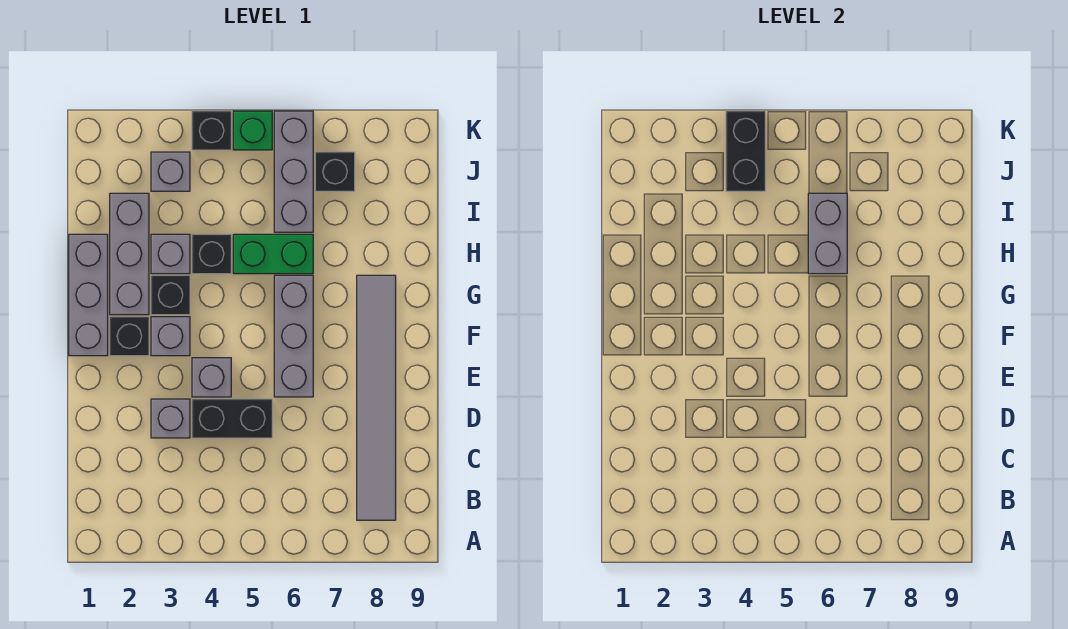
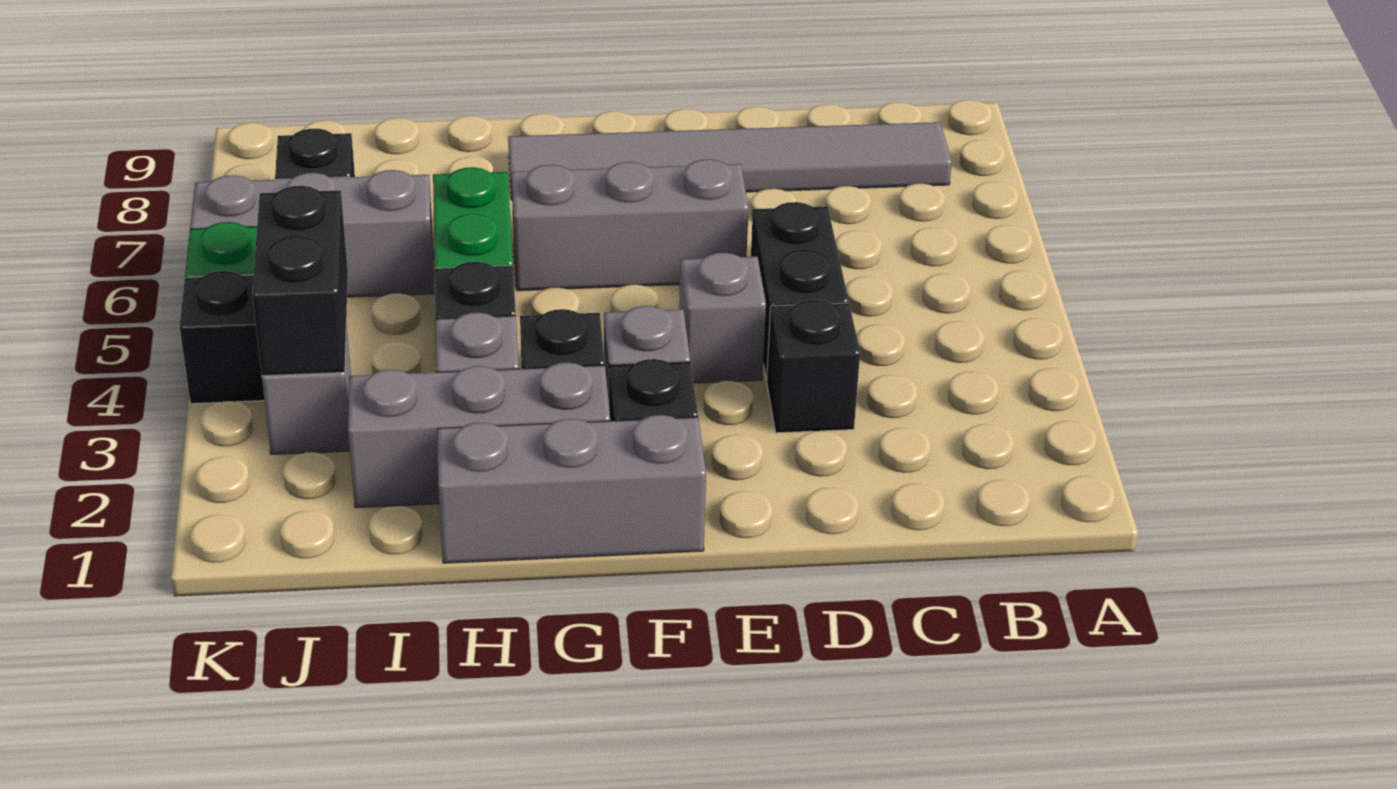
grey 1x1 brick [151,399,190,438] -> black 1x1 brick [767,300,860,433]
grey 1x2 brick [808,193,847,274] -> none
black 1x2 brick [726,111,765,191] -> black 1x2 brick turned to [252,186,348,376]

